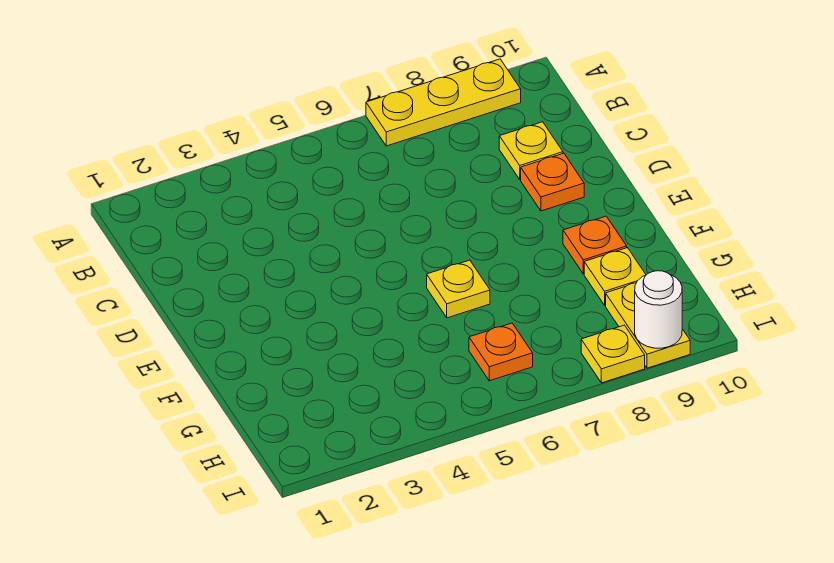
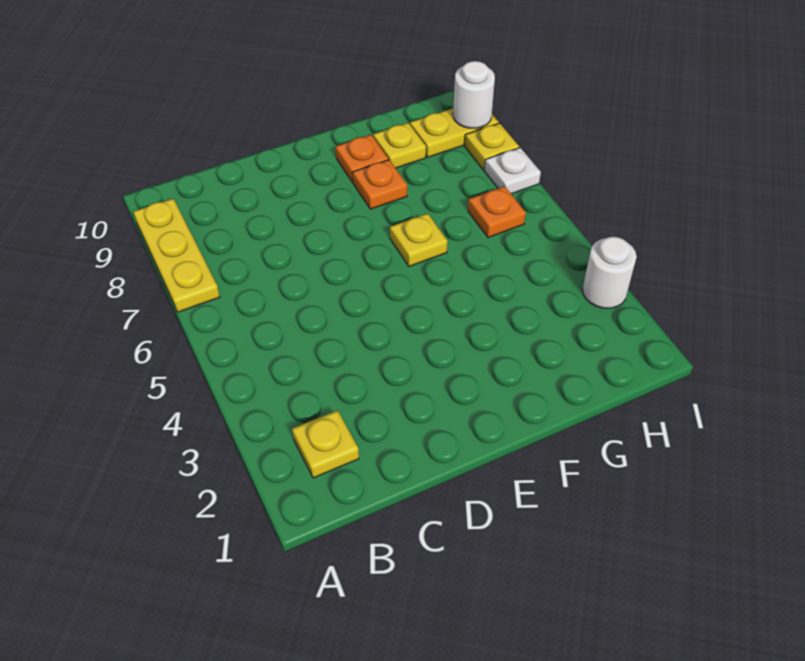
yellow 1x1 plate [499,122,563,179] -> yellow 1x1 plate moved to [292,410,359,478]
orange 1x1 plate [521,153,584,211] -> orange 1x1 plate moved to [353,160,407,209]
none -> white 1x1 round brick [583,237,637,308]
none -> white 1x1 plate [485,148,541,194]

